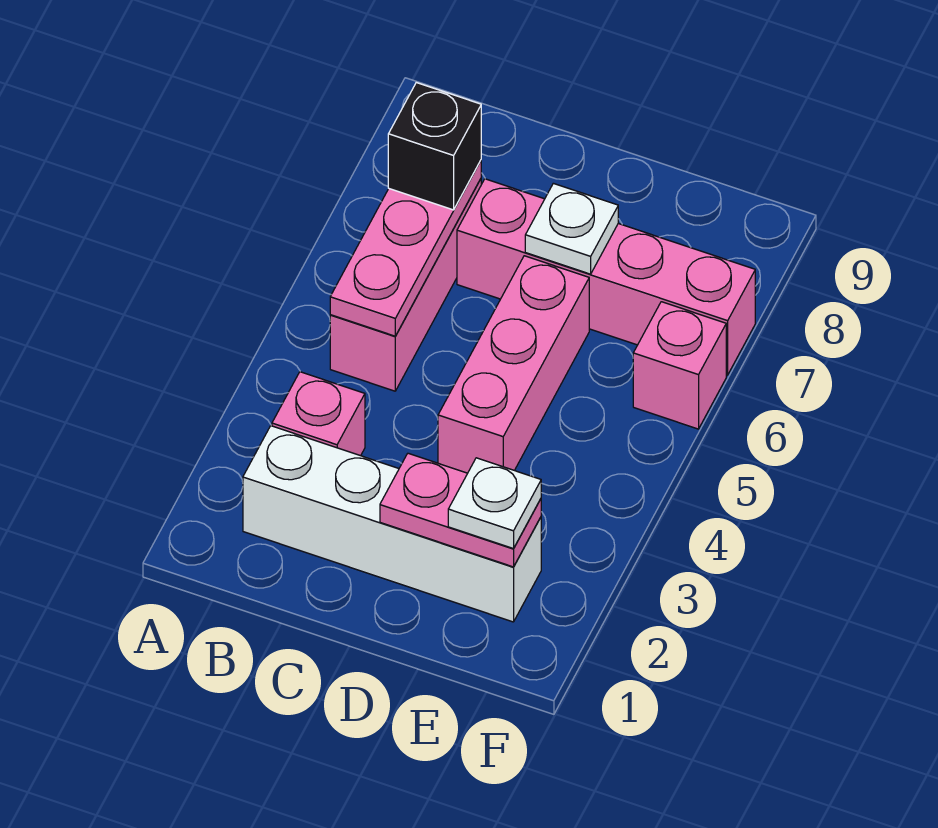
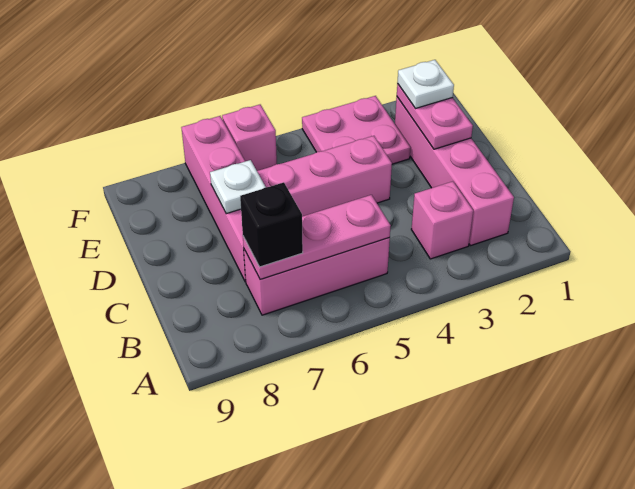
white 1x4 brick [243,426,541,622] -> pink 1x4 brick [395,97,514,246]
none -> pink 2x2 plate [302,96,411,164]

